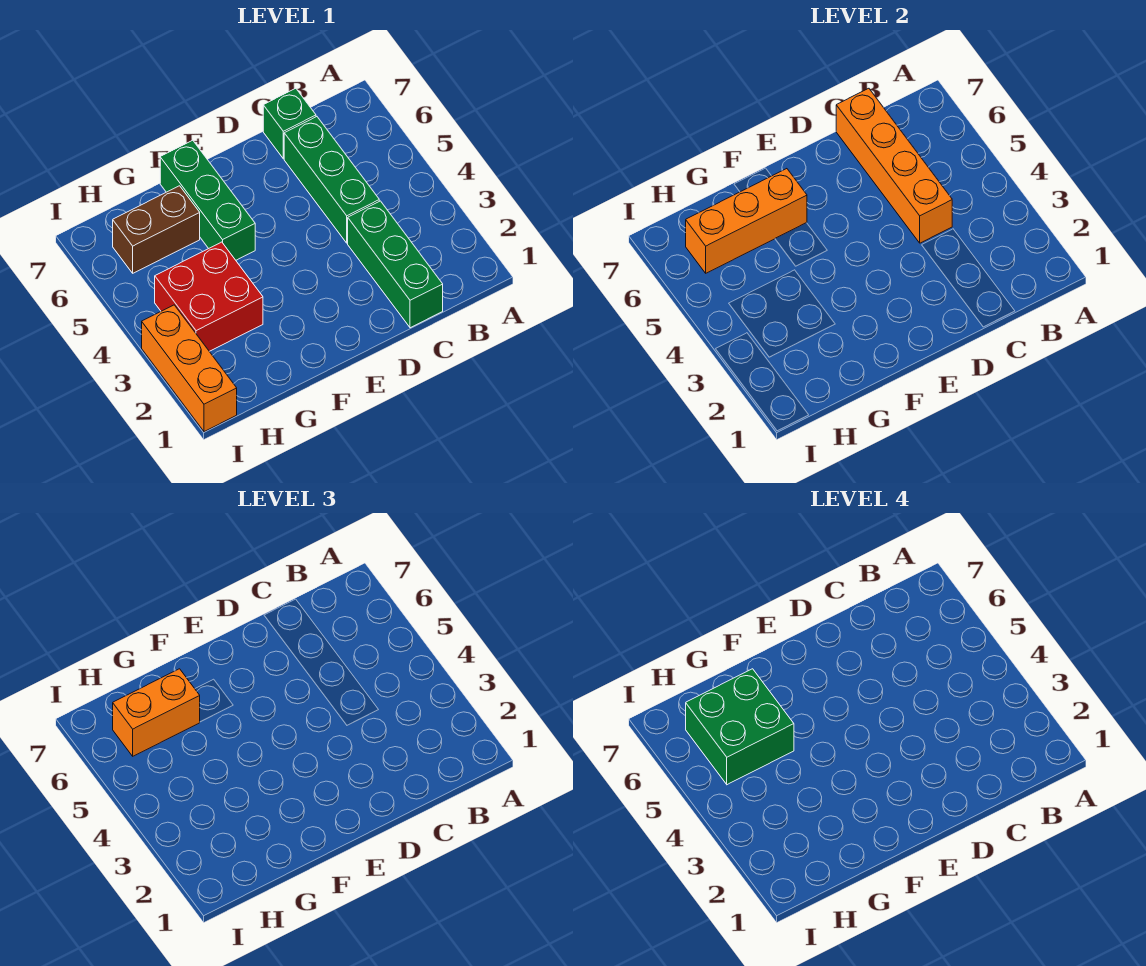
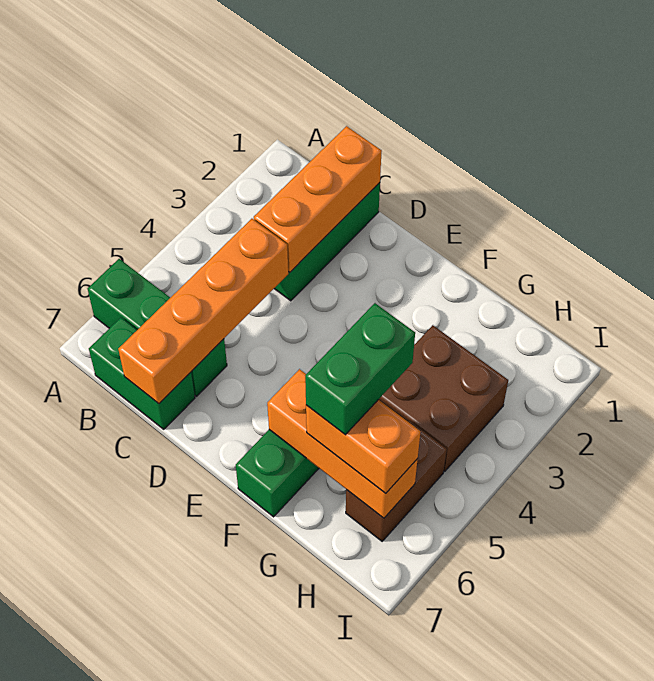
green 1x3 brick [284,117,379,243] -> green 1x3 brick turned to [87,259,227,396]
green 1x1 brick [263,88,316,159] -> green 1x2 brick [89,318,195,429]
red 2x2 brick [155,242,263,351] -> brown 2x2 brick [378,325,508,471]
green 2x2 brick [686,669,794,785] -> green 1x2 brick [305,303,415,435]
brown 1x2 brick [113,186,200,273] -> brown 1x2 brick turned to [346,421,447,541]
orange 1x3 brick [142,305,237,432] -> orange 1x3 brick moved to [254,126,382,272]

